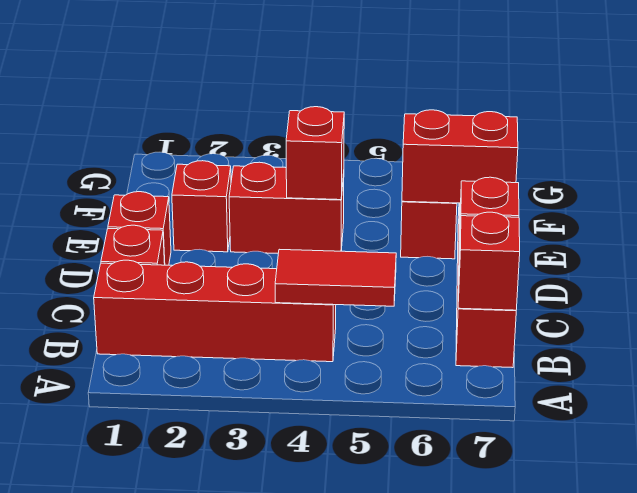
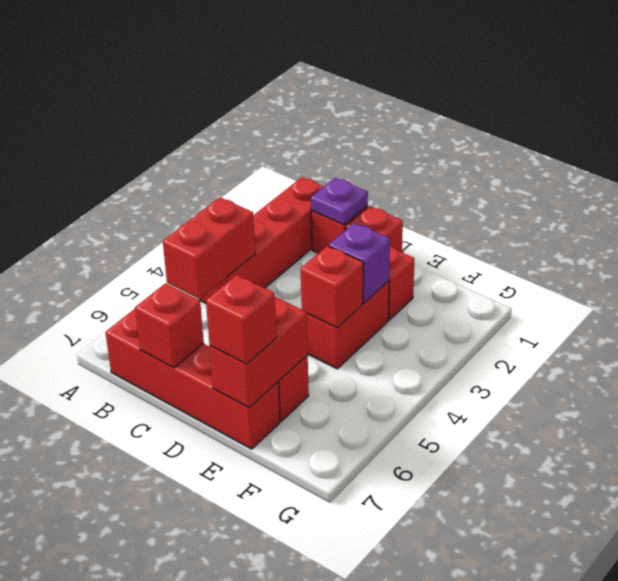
red 1x2 tile [275,249,396,306] -> red 1x2 brick [163,198,255,299]
red 1x1 brick [458,212,520,310] -> red 1x1 brick moved to [206,275,276,364]
none -> purple 1x1 plate [311,178,368,225]
none -> purple 1x1 brick [329,223,390,303]

